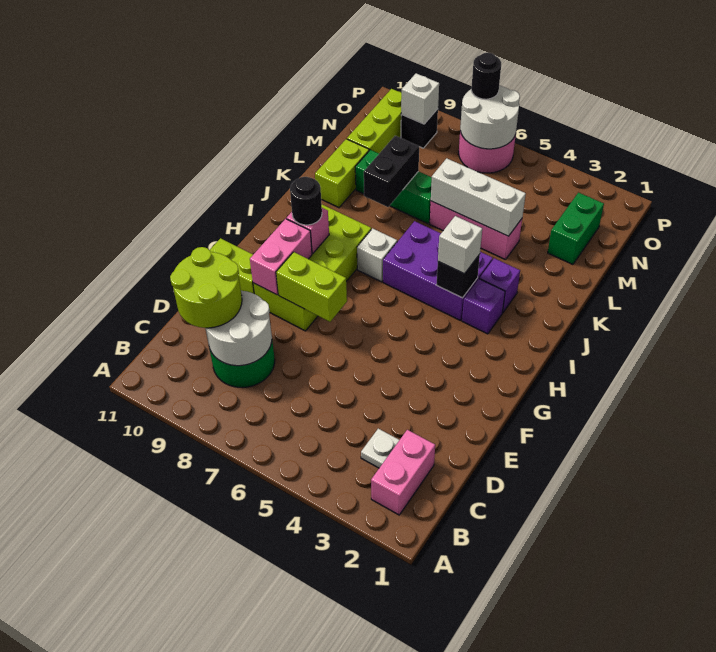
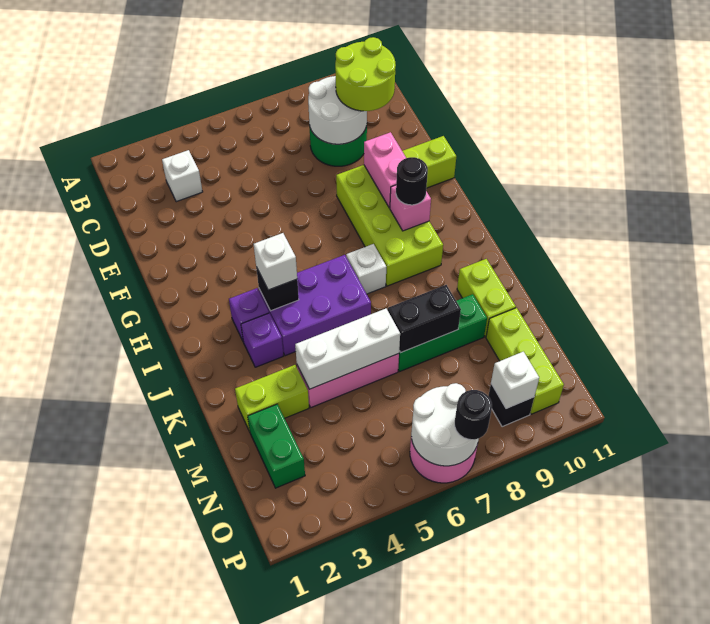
pink 1x2 brick [371,430,435,515] -> none
white 1x1 plate [361,429,399,468] -> white 1x1 brick [162,150,203,202]
lime 1x2 brick [276,252,347,322] -> lime 1x2 brick moved to [235,365,309,432]
black 1x2 brick [364,136,419,207] -> black 1x2 brick turned to [388,285,461,352]

